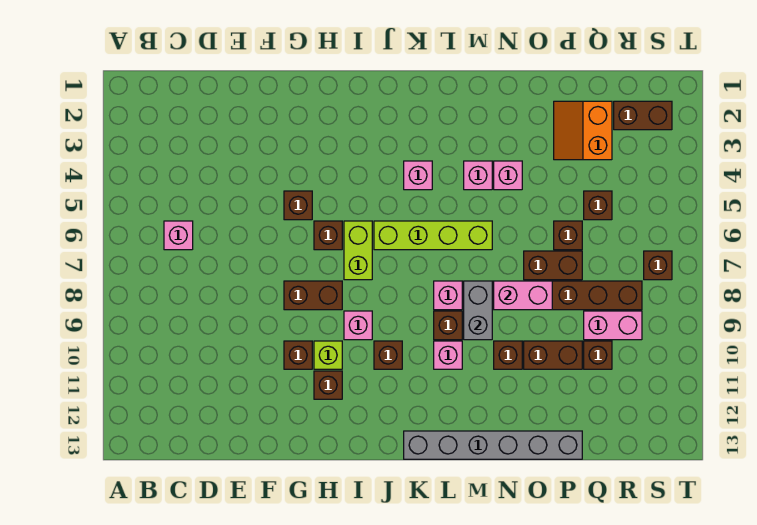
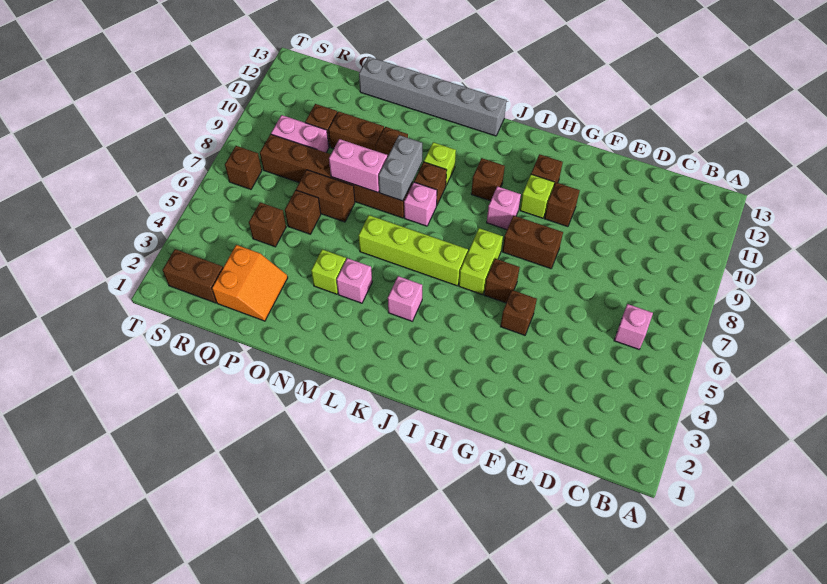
pink 1x1 brick [434,341,462,369] -> lime 1x1 brick [424,142,456,185]
pink 1x1 brick [494,161,522,190] -> lime 1x1 brick [311,249,346,294]

